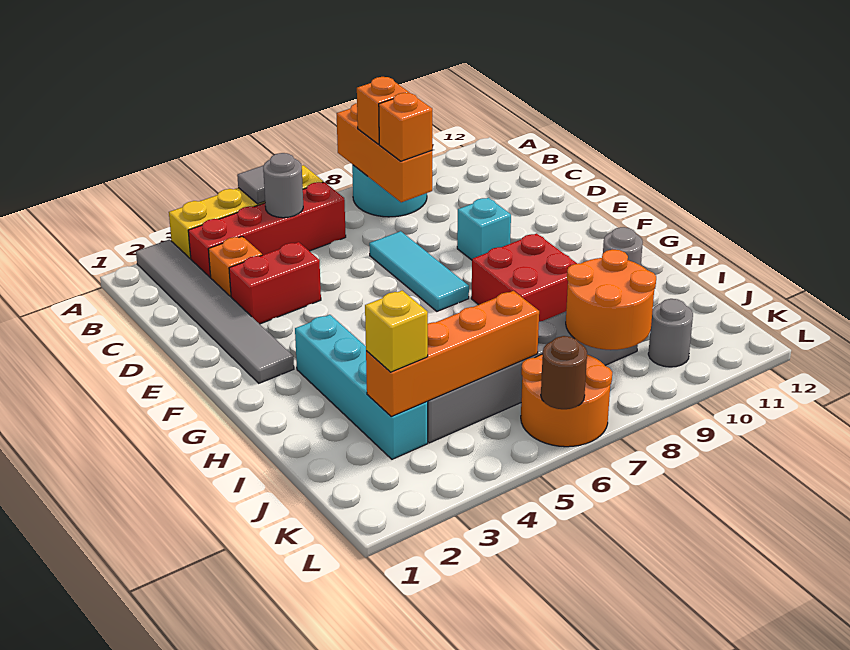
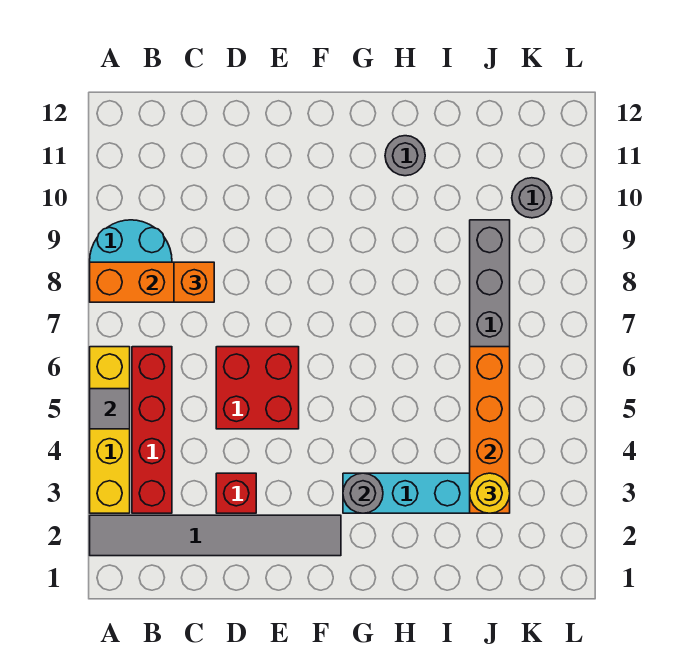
grey 1x1 round brick [263,153,303,218] -> grey 1x1 round brick moved to [343,473,383,513]
orange 1x1 brick [357,77,410,144] -> none
orange 1x1 brick [208,236,262,297] -> none
red 1x2 brick [229,242,321,324] -> red 1x1 brick [216,473,256,513]
cyan 1x3 tile [369,231,469,311] -> none
cyan 1x1 brick [457,198,511,260] -> none
red 2x2 brick [471,233,577,321] -> red 2x2 brick moved to [216,347,299,429]
yellow 1x1 brick [365,291,428,372] -> yellow 1x1 round brick [470,473,510,513]
orange 2x2 round brick [566,250,656,350] -> none
orange 2x2 round brick [521,354,612,447] -> none
brown 1x1 round brick [541,336,587,409] -> none

